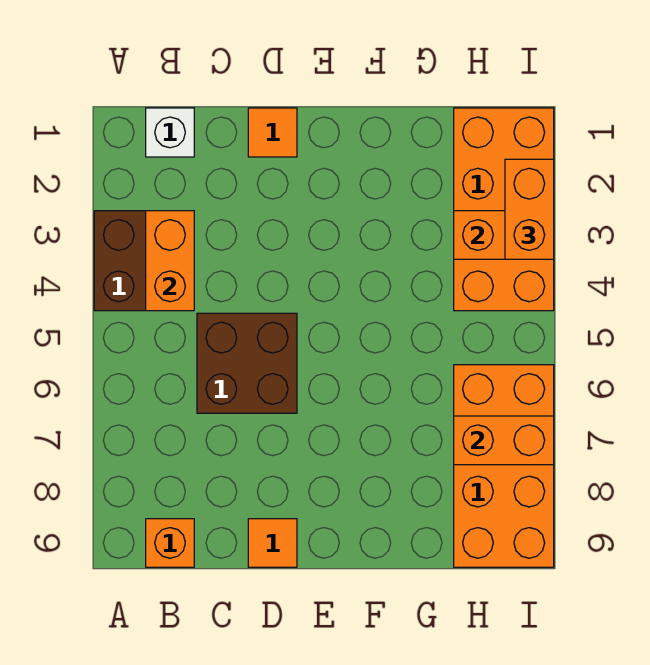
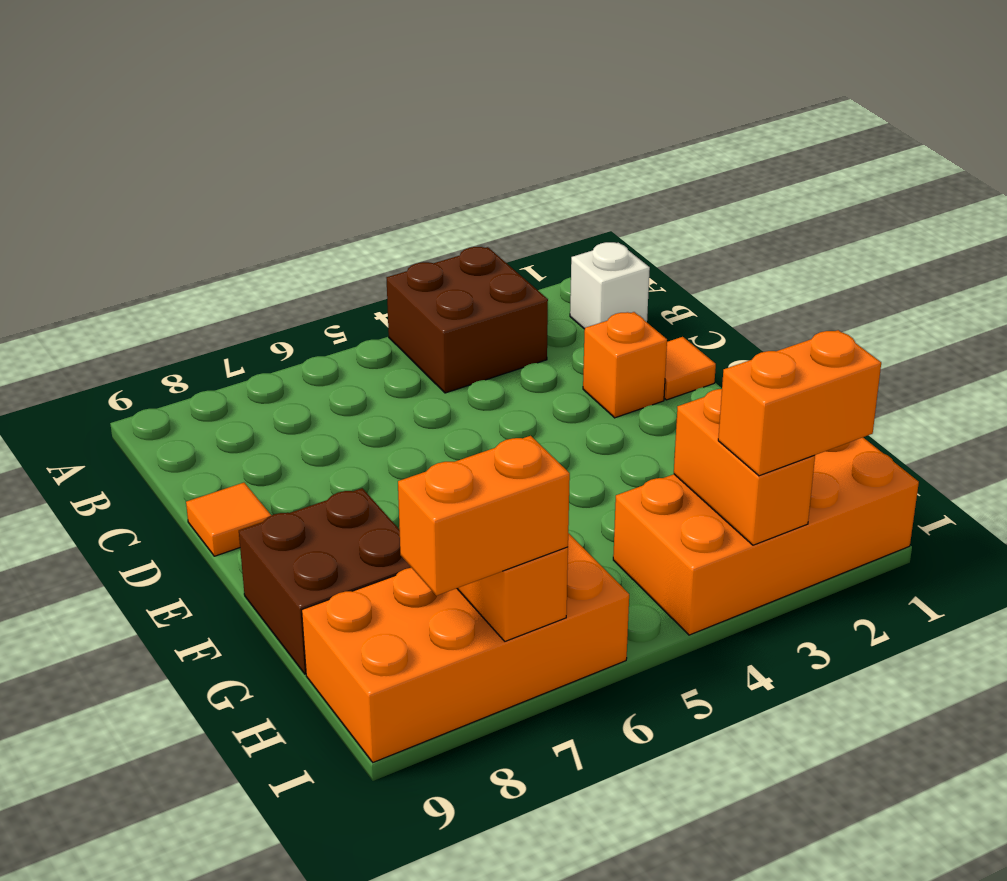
orange 1x2 brick [146,211,194,311] -> orange 1x2 brick moved to [398,436,570,596]
orange 1x1 brick [146,519,194,567] -> orange 1x1 brick moved to [583,312,667,418]
brown 2x2 brick [197,313,297,413] -> brown 2x2 brick moved to [239,488,411,674]

